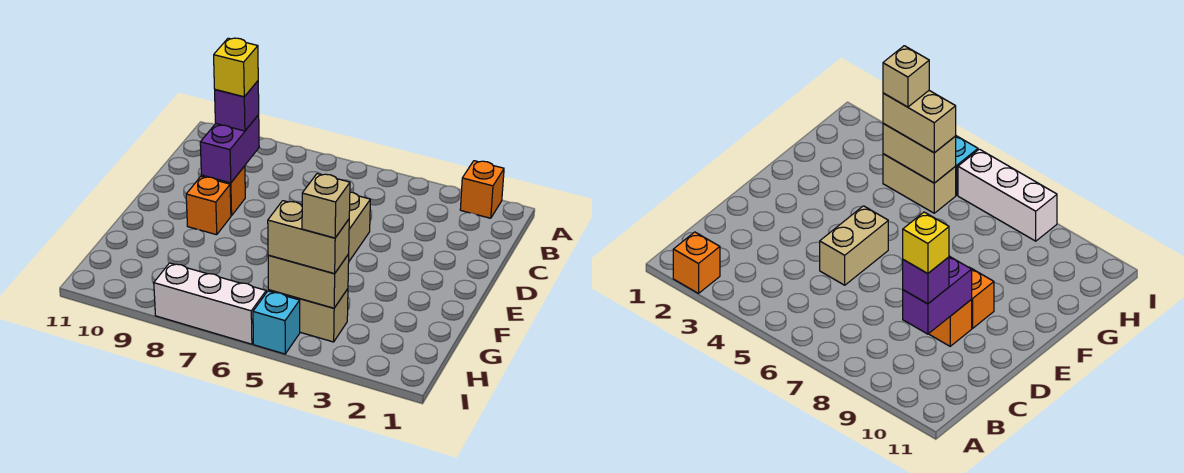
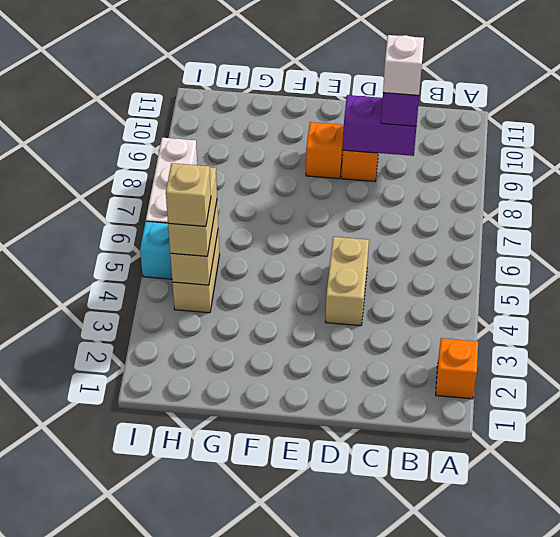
yellow 1x1 brick [214,38,258,97] -> white 1x1 brick [383,35,424,95]
tan 1x2 brick [349,192,370,261] -> tan 1x2 brick turned to [325,237,369,326]

